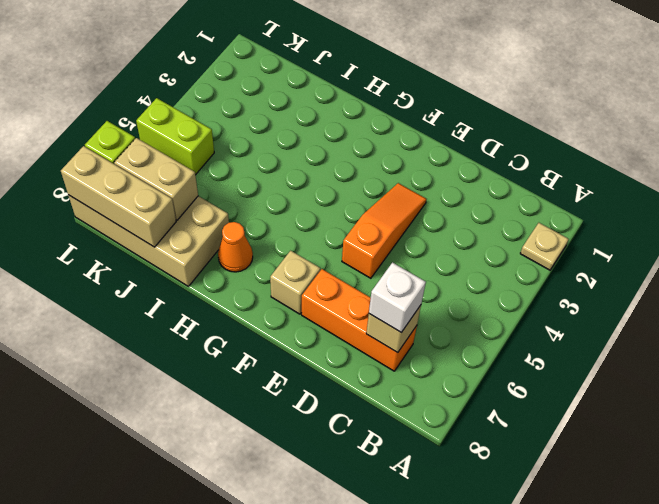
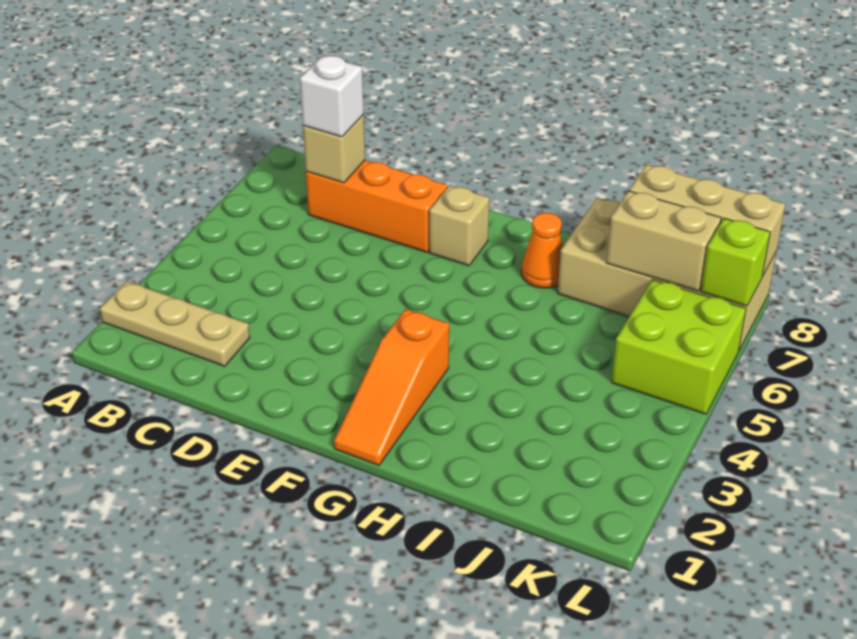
tan 1x1 plate [520,223,568,270] -> tan 1x3 plate [100,281,250,366]
orange 1x3 slope [342,183,426,278] -> orange 1x3 slope moved to [334,309,449,465]
lime 1x2 brick [136,98,214,175] -> lime 2x2 brick [612,280,746,414]

